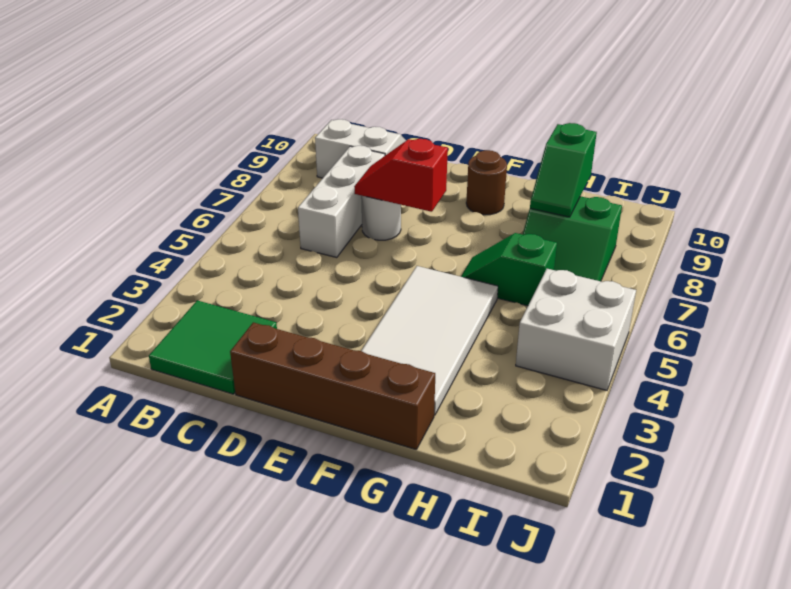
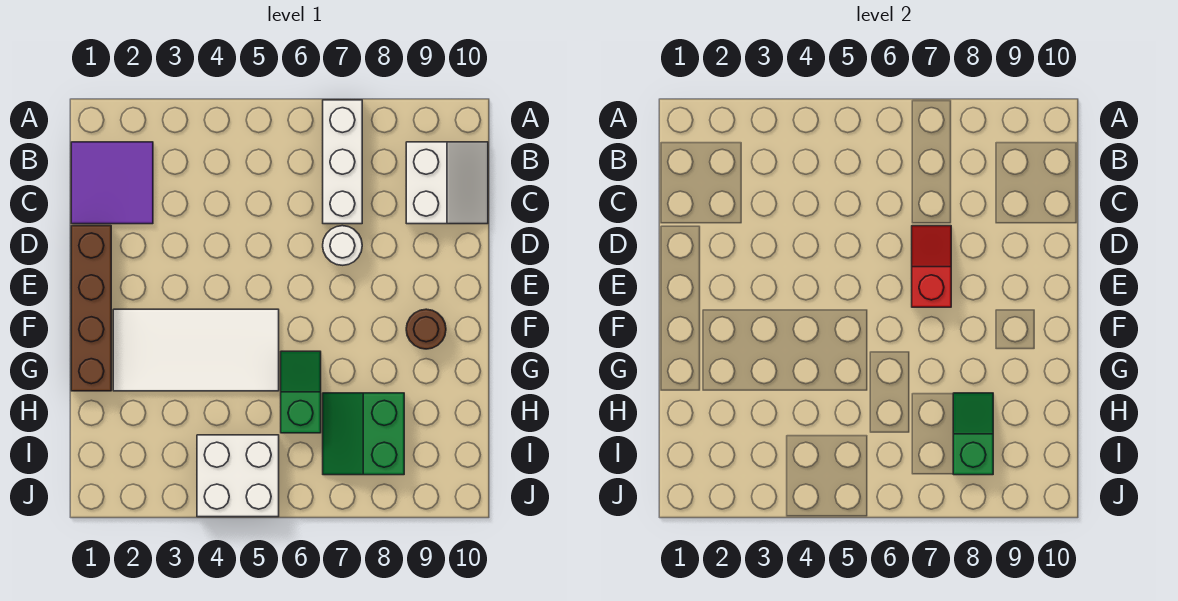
green 2x2 tile [149,300,277,394] -> purple 2x2 tile [71,142,153,224]
white 1x3 brick [298,146,385,257] -> white 1x3 brick turned to [323,100,362,224]
green 1x2 slope [530,123,597,217] -> green 1x2 slope turned to [953,393,993,475]

